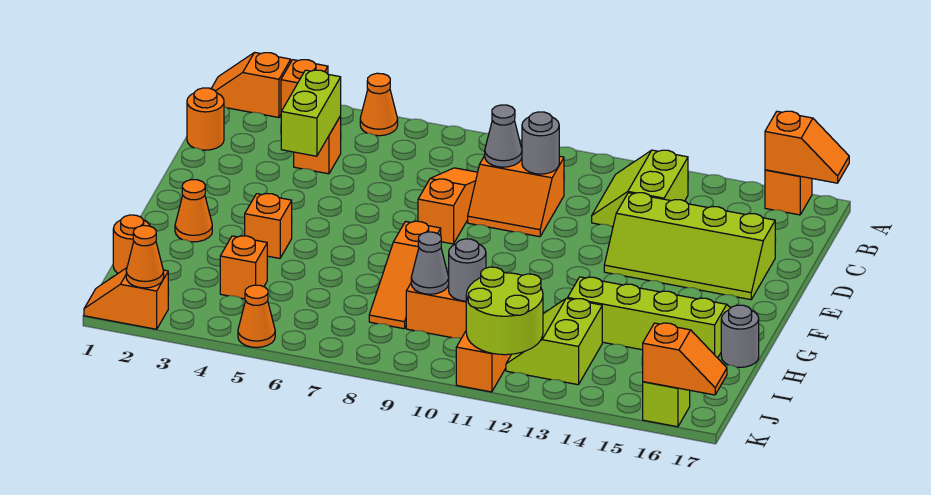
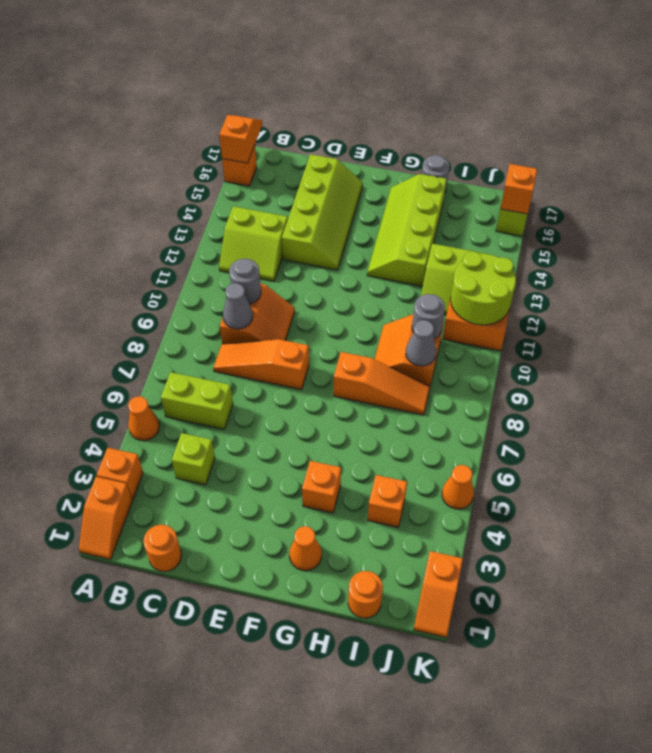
orange 1x1 brick [294,116,341,174] -> lime 1x1 brick [172,433,215,485]
lime 1x2 brick [281,70,341,156] -> lime 1x2 brick moved to [161,372,233,429]
orange 1x1 cone [126,226,164,288] -> none

